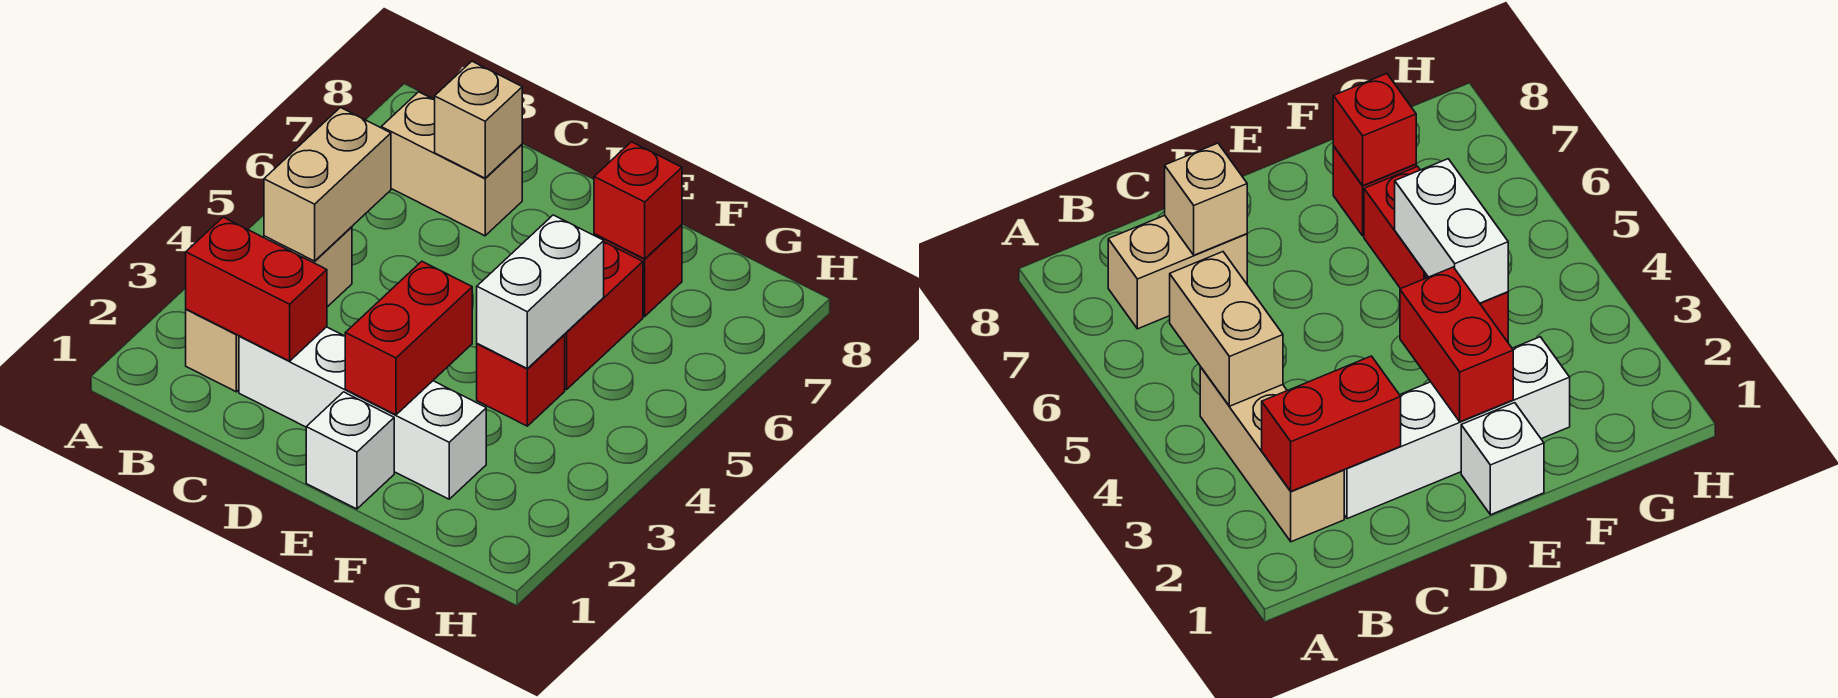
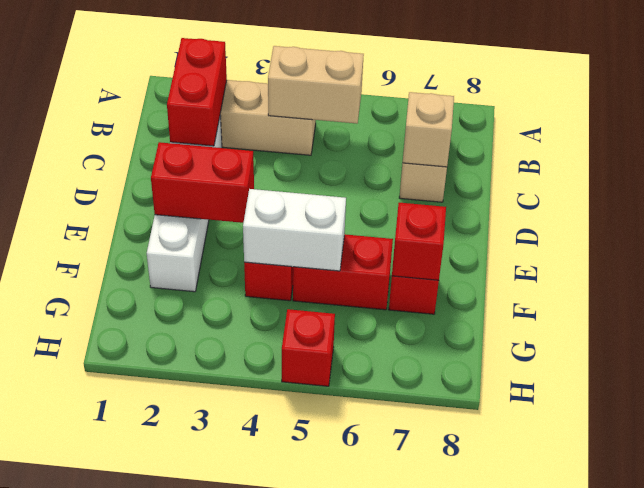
white 1x1 brick [306,392,394,509] -> none
none -> red 1x1 brick [282,309,335,386]

